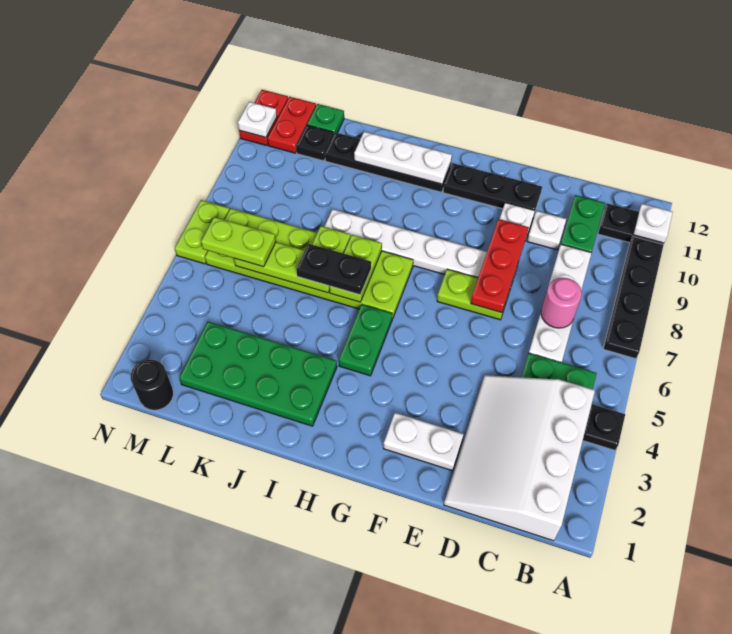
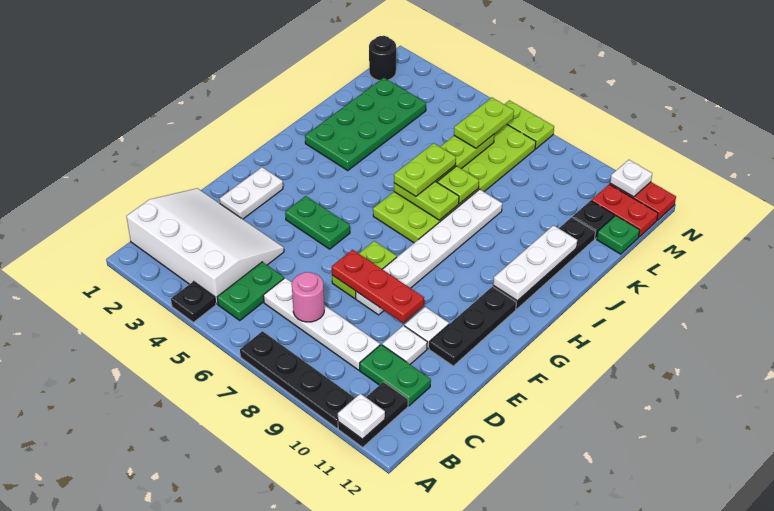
green 1x2 plate [339,305,393,376] -> green 1x2 plate moved to [285,196,350,249]
black 1x2 plate [296,244,371,295] -> lime 1x2 plate [394,143,456,196]

